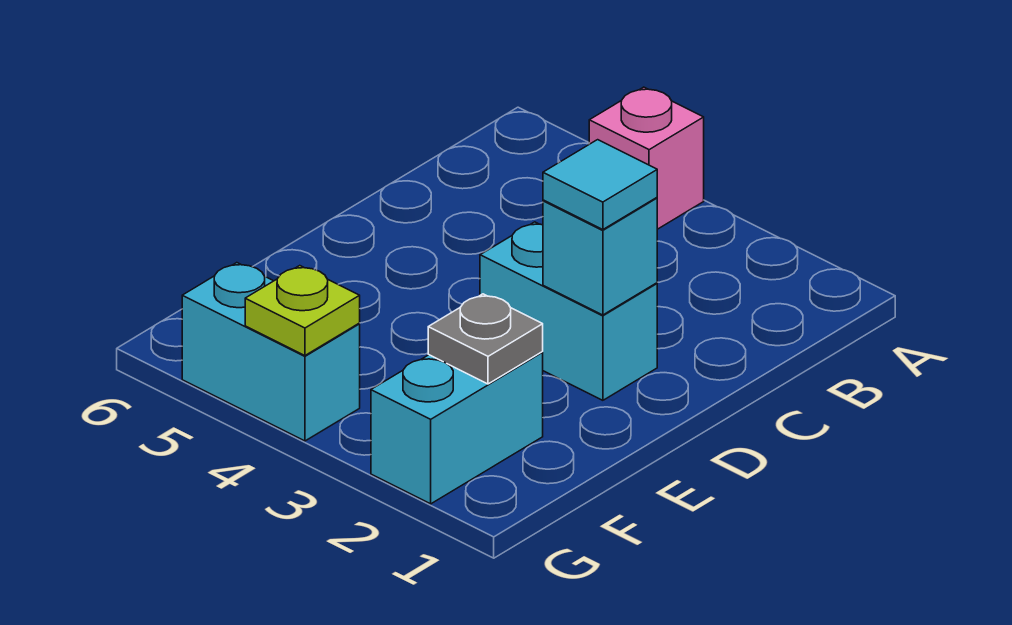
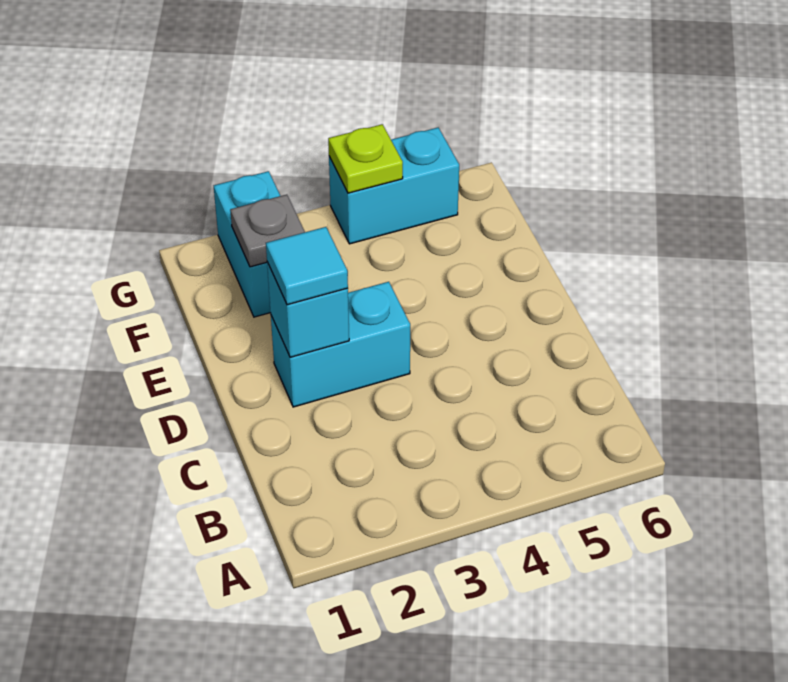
pink 1x1 brick [589,87,704,229] -> none

